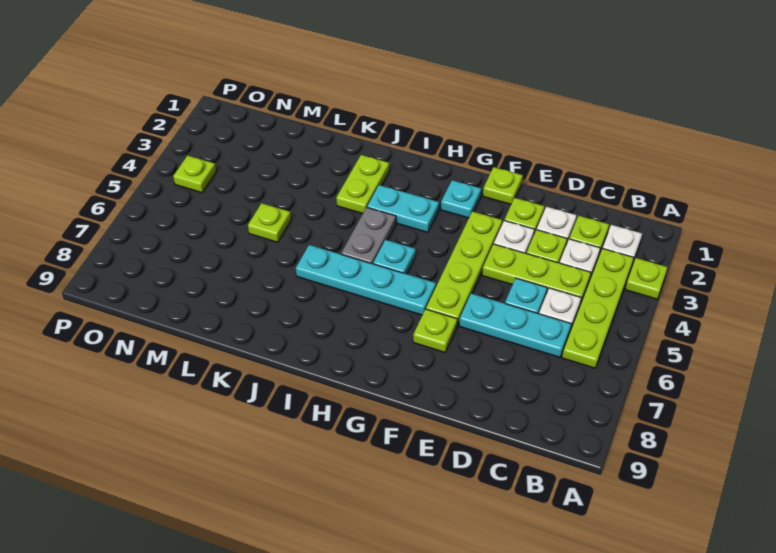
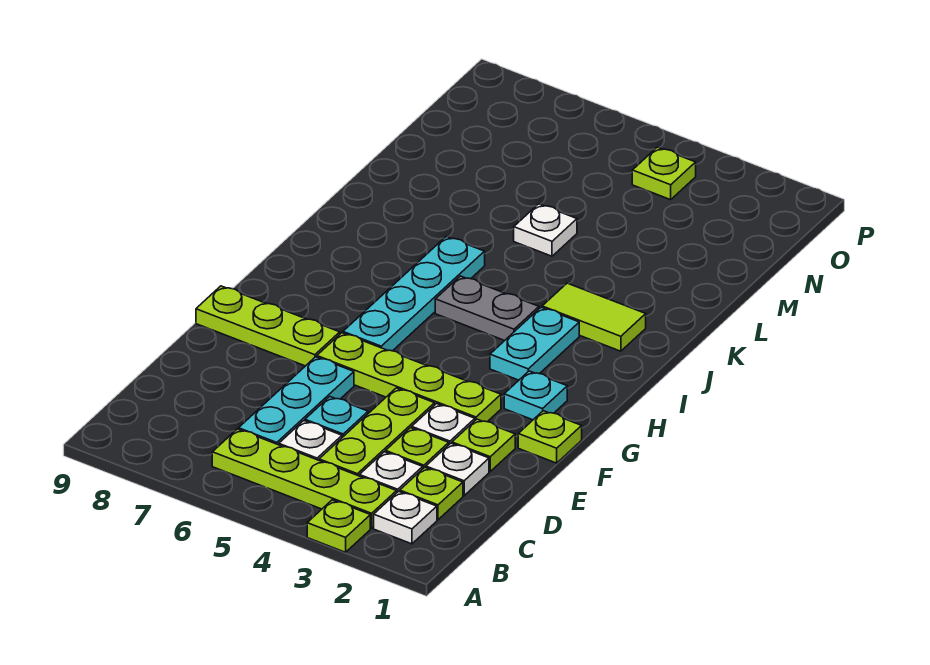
lime 1x1 plate [413,309,457,352] -> lime 1x3 plate [196,286,340,366]
cyan 1x1 plate [373,240,416,274] -> none
lime 1x2 plate [336,155,389,214] -> lime 1x2 tile [542,283,646,351]
lime 1x1 plate [248,203,291,242] -> white 1x1 plate [514,204,577,256]

